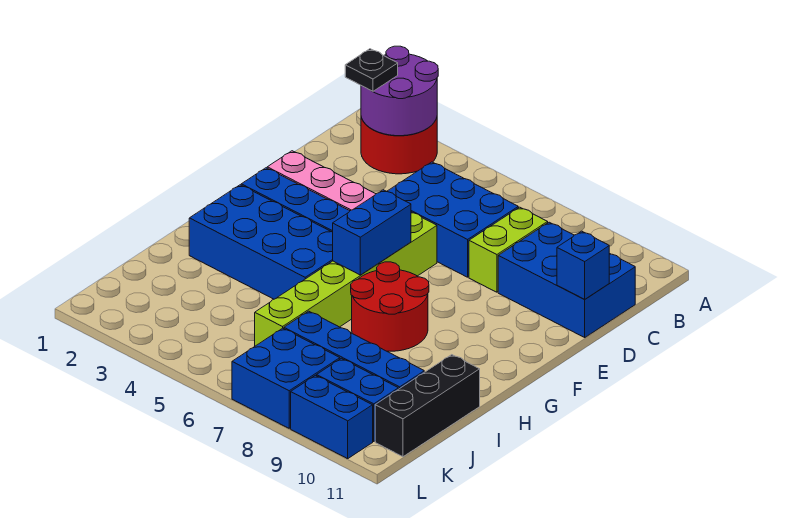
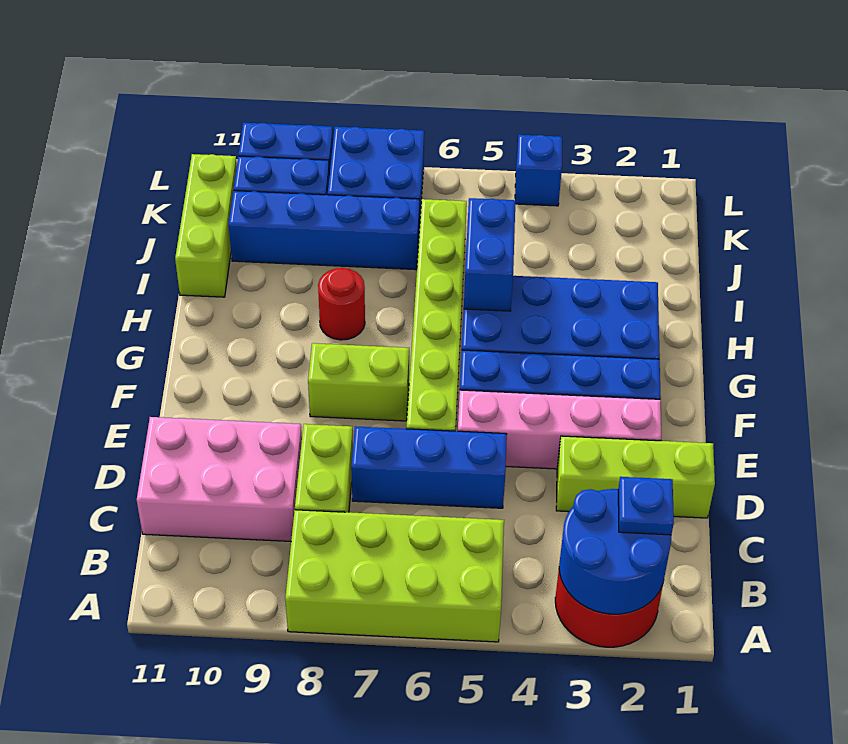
purple 2x2 round brick [361,46,438,136] -> blue 2x2 round brick [559,489,671,614]
none -> lime 2x4 brick [285,510,504,642]
black 1x1 plate [345,49,398,91] -> blue 1x1 plate [618,477,674,535]
blue 2x3 brick [387,162,518,277] -> blue 1x3 brick [351,426,507,508]
blue 2x3 brick [498,222,635,337] -> pink 2x3 brick [137,417,302,541]
none -> lime 1x3 brick [556,436,715,518]
blue 1x1 brick [557,231,609,299] -> blue 1x1 brick moved to [515,135,562,206]
blue 1x2 brick [333,190,411,275] -> blue 1x2 brick moved to [464,198,515,311]
none -> lime 1x2 brick [308,343,409,421]
red 2x2 round brick [351,262,429,351] -> red 1x1 round brick [318,268,365,340]
black 1x3 brick [375,355,480,457] -> lime 1x3 brick [175,154,237,297]

